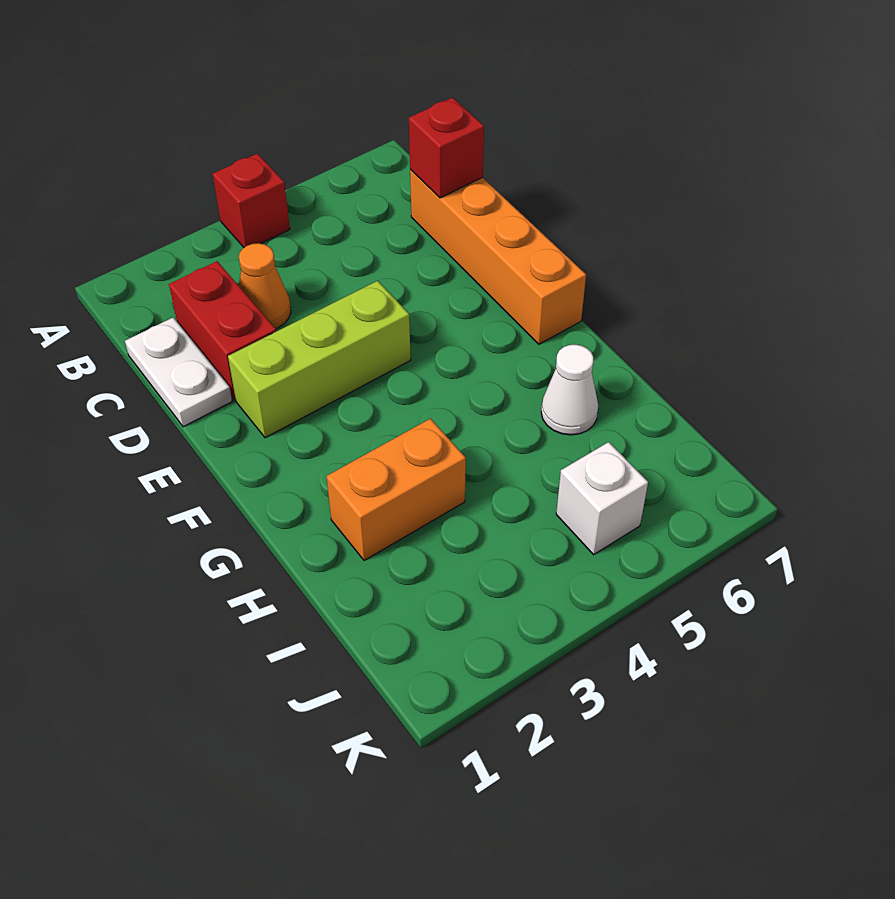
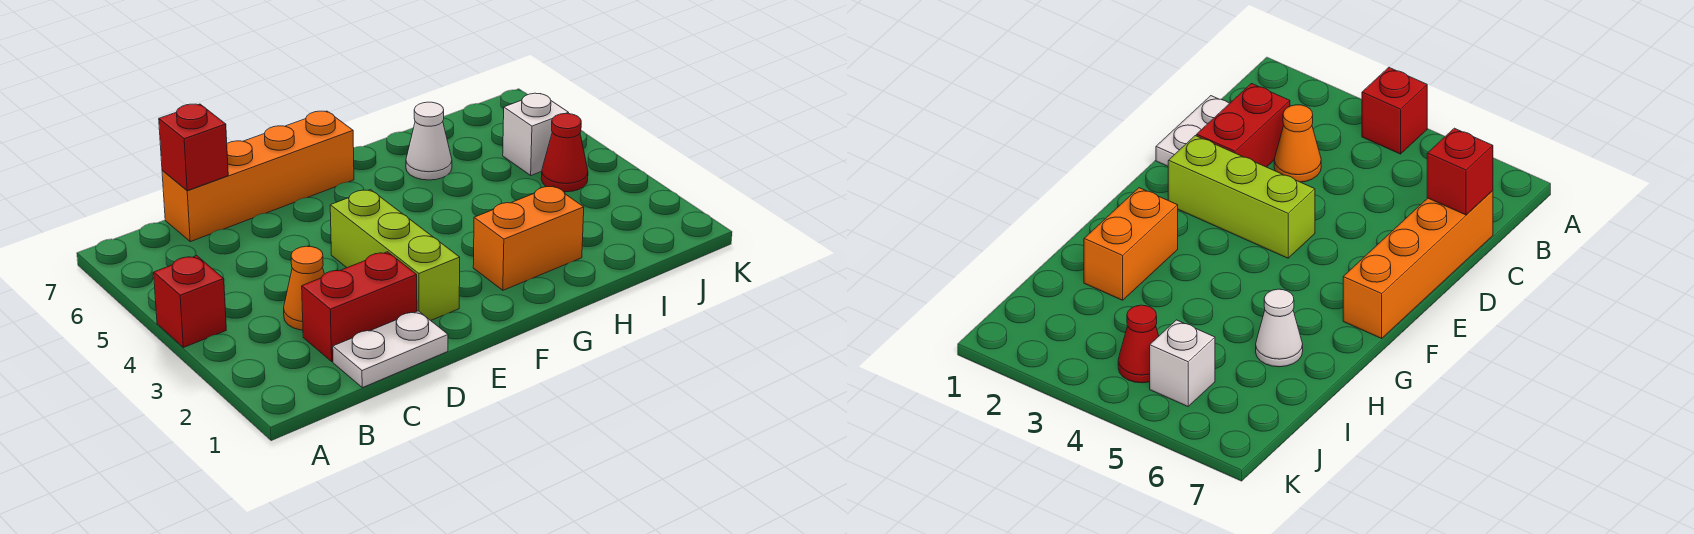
orange 1x2 brick [326,419,466,561] -> orange 1x2 brick turned to [473,186,584,290]
none -> red 1x1 cone [541,114,588,192]

